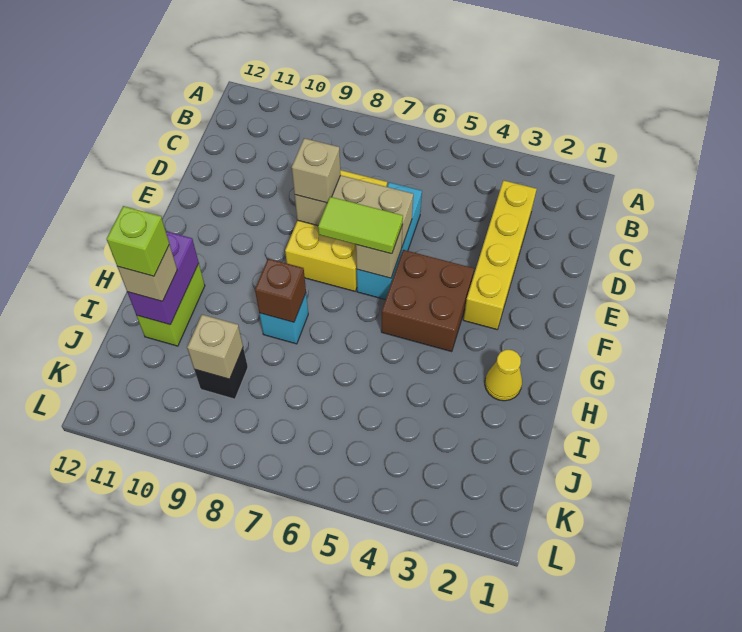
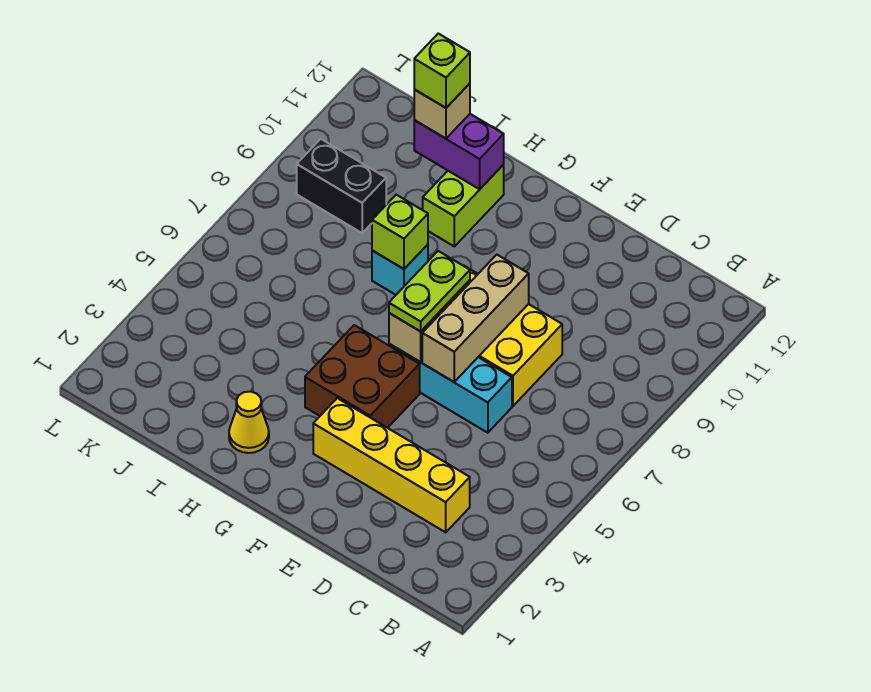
tan 1x1 brick [292,138,341,203] -> none
lime 1x2 tile [318,197,403,254] -> lime 1x2 plate [389,251,470,331]
brown 1x1 brick [255,259,306,322] -> lime 1x1 brick [372,195,428,269]
lime 1x2 brick [137,263,205,346] -> lime 1x2 brick turned to [423,165,504,246]
black 1x1 brick [194,348,248,399] -> black 1x2 brick [297,139,386,233]
tan 1x1 brick [187,315,243,379] -> none

